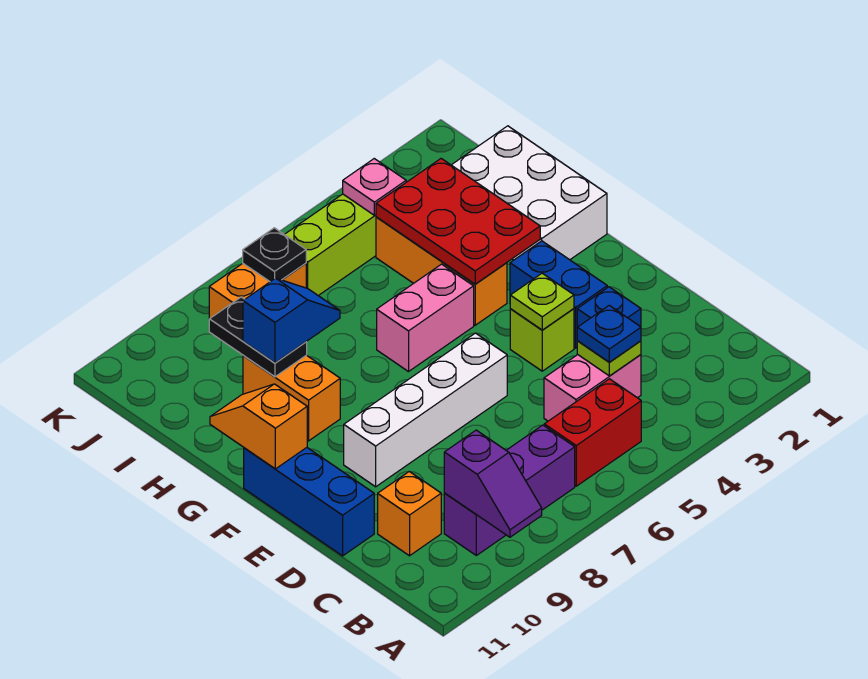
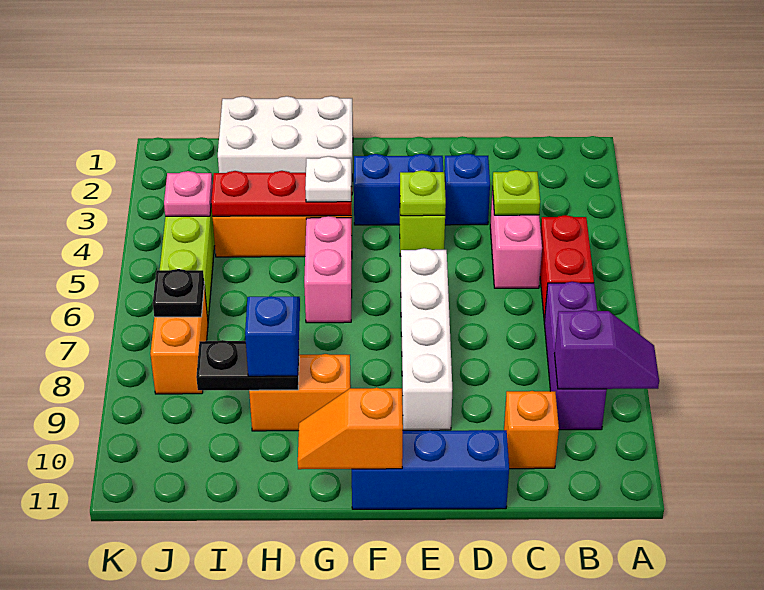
blue 1x1 plate [577,305,641,362] -> none
red 2x3 plate [376,159,540,284] -> red 1x3 plate [211,171,351,216]
none -> white 1x1 plate [305,156,351,202]

